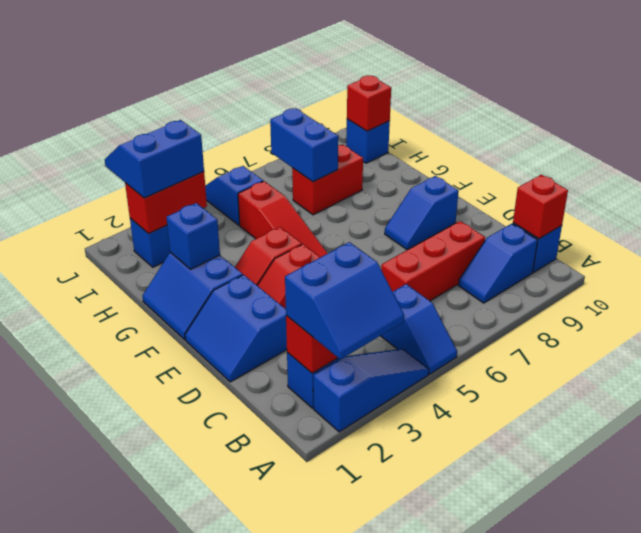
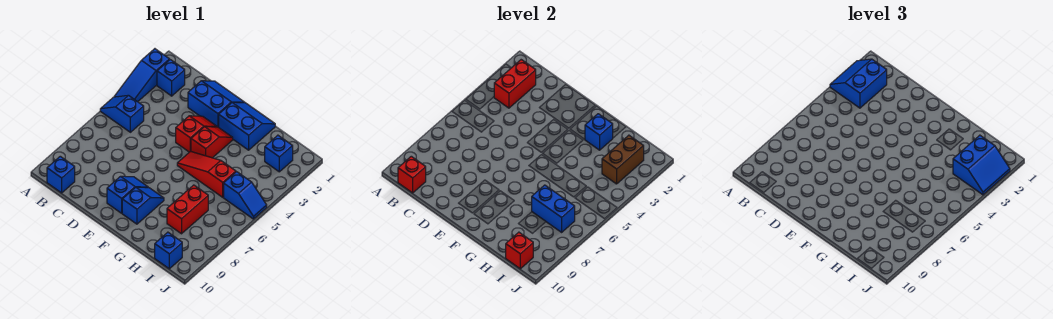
blue 1x2 slope [459,224,538,303] -> blue 1x2 slope moved to [122,187,164,224]
red 1x3 brick [381,221,485,301] -> none
red 1x2 brick [125,172,207,234] -> brown 1x2 brick [602,135,644,184]

